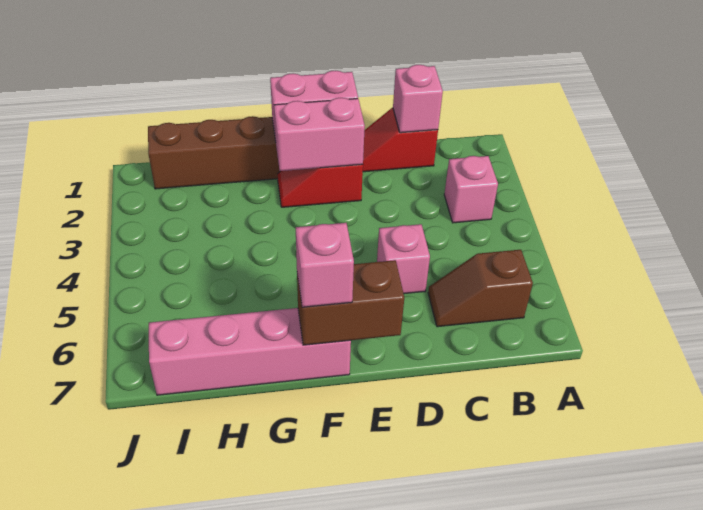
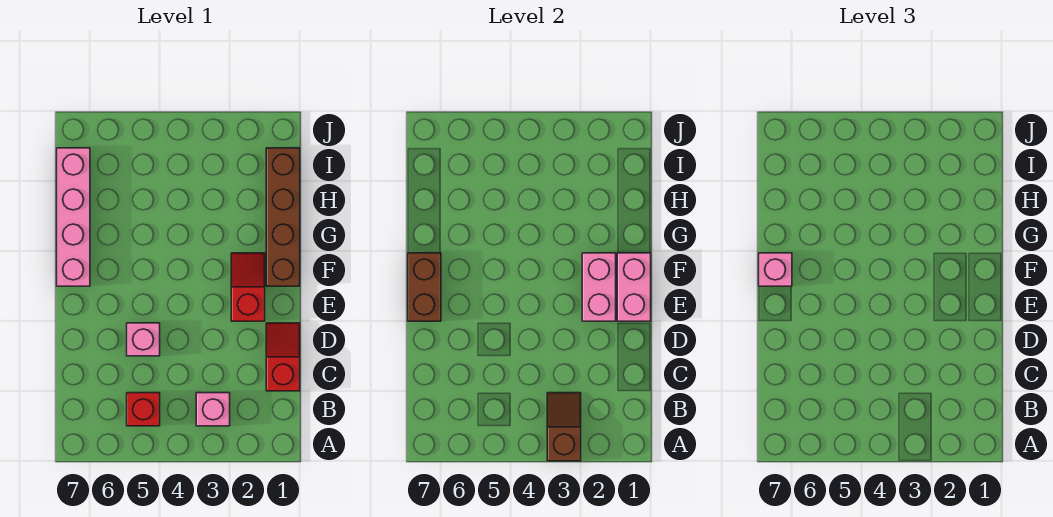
none -> red 1x1 brick [127,393,160,426]
brown 1x2 slope [428,250,533,327] -> brown 1x2 slope moved to [547,393,581,461]
pink 1x1 brick [393,65,443,133] -> none

